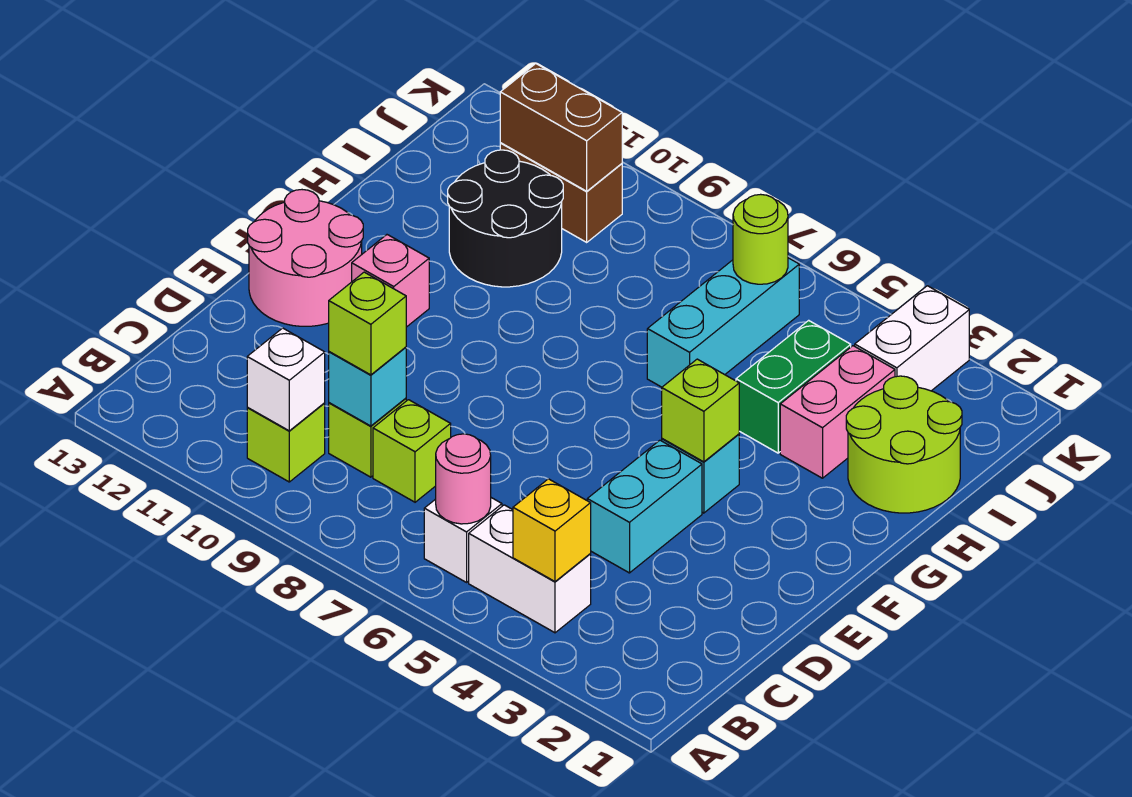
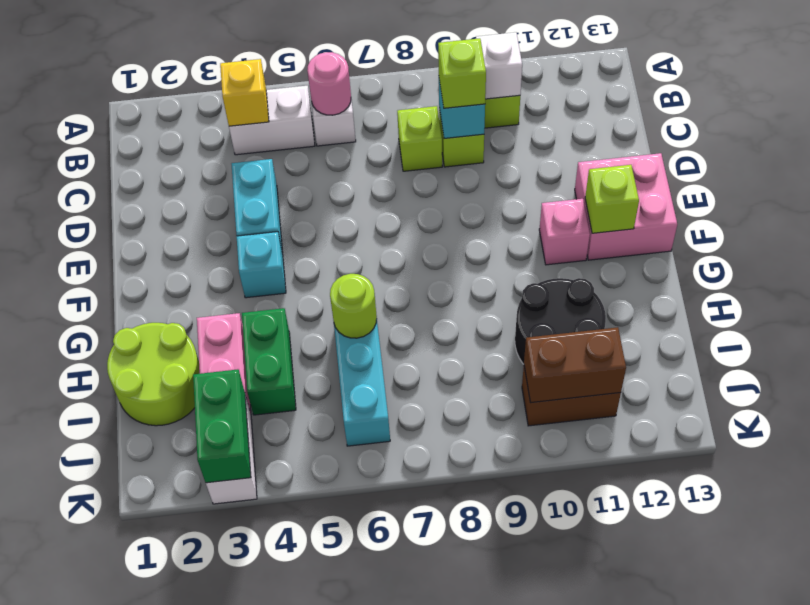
pink 2x2 round brick [248,190,363,326] -> pink 2x2 brick [575,153,677,260]
lime 1x1 brick [662,359,739,462] -> lime 1x1 brick moved to [585,165,639,233]
none -> green 1x2 brick [193,369,251,483]
lime 1x1 round brick [733,194,788,284] -> lime 1x1 round brick moved to [330,274,377,338]

